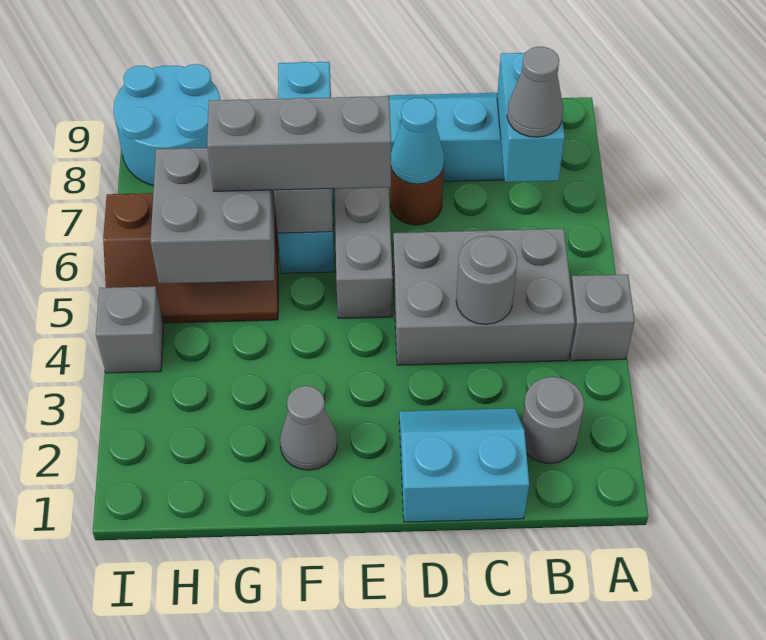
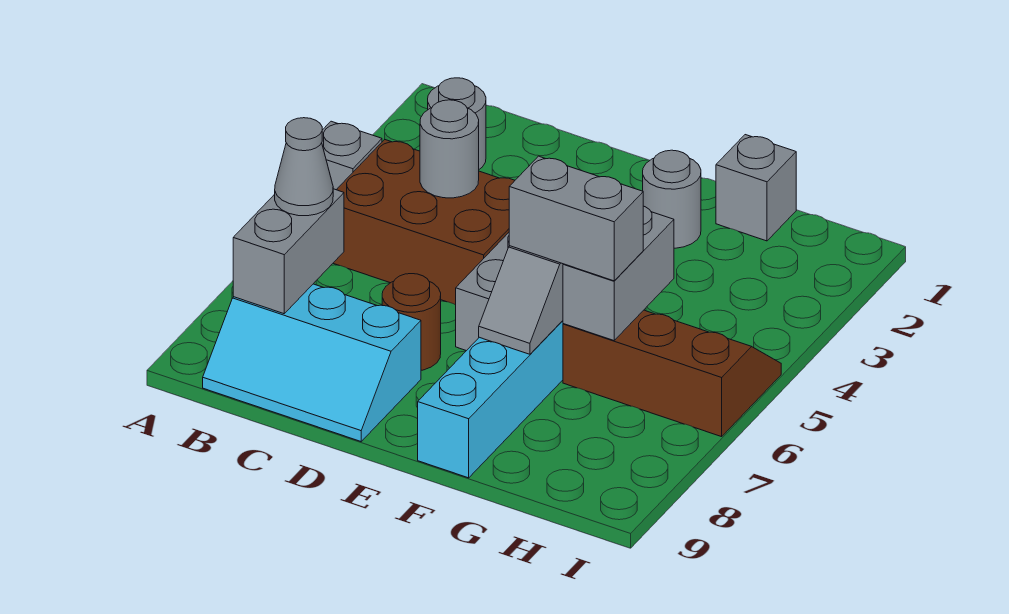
grey 2x3 brick [393,229,575,365] -> brown 2x3 brick [333,139,515,305]
cyan 1x2 brick [497,52,565,182] -> grey 1x2 brick [233,189,344,314]
cyan 2x2 slope [399,408,529,522] -> none
cyan 1x1 cone [391,98,444,184] -> none
grey 1x3 brick [207,96,391,191] -> grey 1x2 brick [509,156,643,281]
grey 1x1 cone [280,386,337,470] -> grey 1x1 round brick [643,150,701,248]
grey 2x2 brick [151,148,275,284] -> grey 1x2 brick [563,206,674,341]
cyan 2x2 round brick [114,64,221,186] -> none
grey 1x1 brick [96,286,164,373] -> grey 1x1 brick moved to [716,135,796,241]

